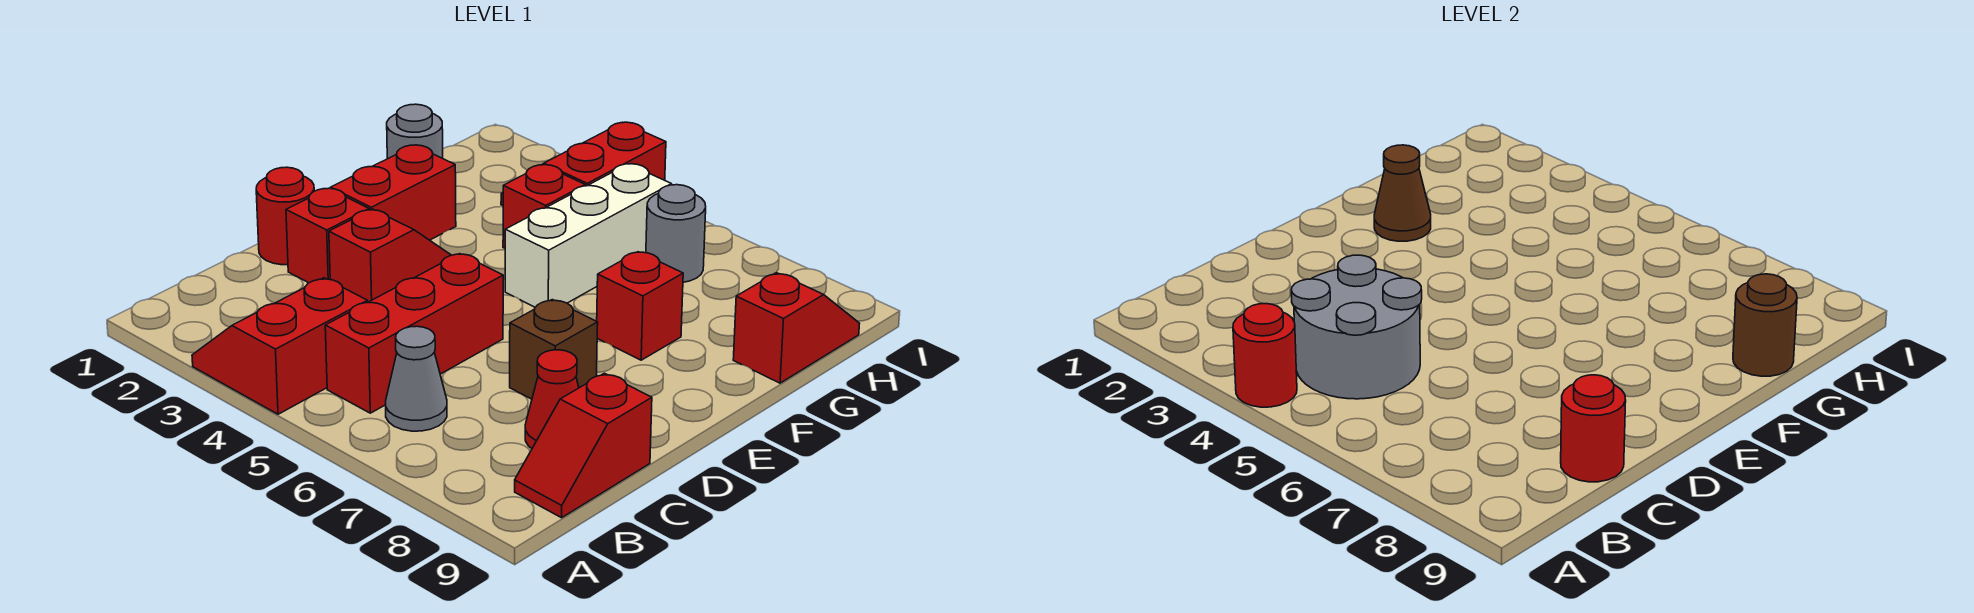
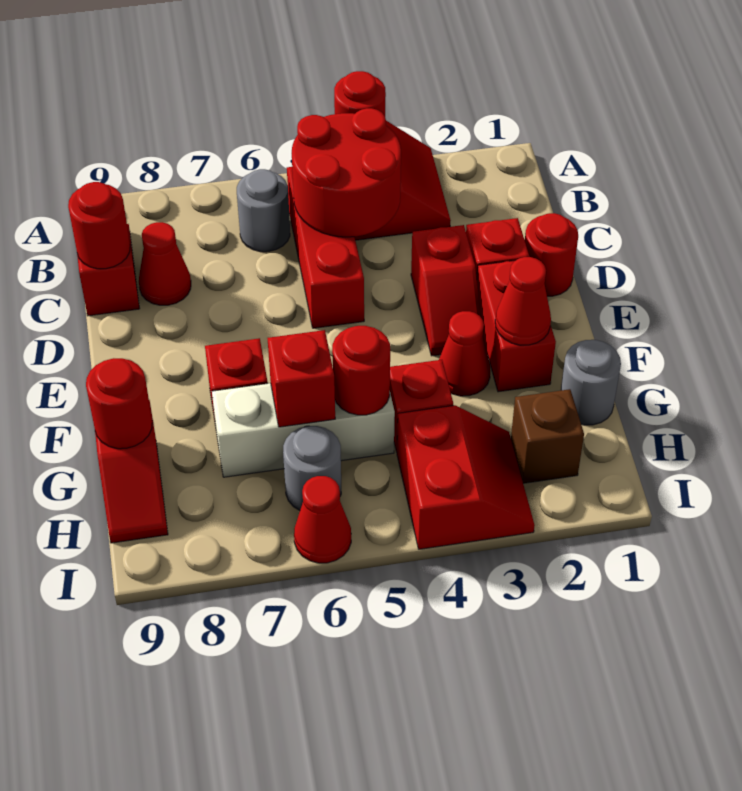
grey 2x2 round brick [1291,255,1422,399] -> red 2x2 round brick [292,108,401,237]
grey 1x1 cone [386,326,447,431] -> grey 1x1 round brick [237,169,290,252]
brown 1x1 brick [510,300,598,399] -> brown 1x1 brick moved to [511,389,584,483]
brown 1x1 cone [1374,145,1431,241] -> red 1x1 cone [495,257,551,345]
none -> red 1x1 cone [439,311,490,396]
white 1x3 brick [505,164,672,307] -> white 1x3 brick turned to [212,383,395,477]
none -> red 1x1 round brick [332,326,390,415]
none -> red 1x1 brick [267,330,335,427]
brown 1x1 round brick [1733,274,1797,376] -> red 1x1 round brick [86,358,152,449]
none -> red 1x1 cone [294,476,351,563]

